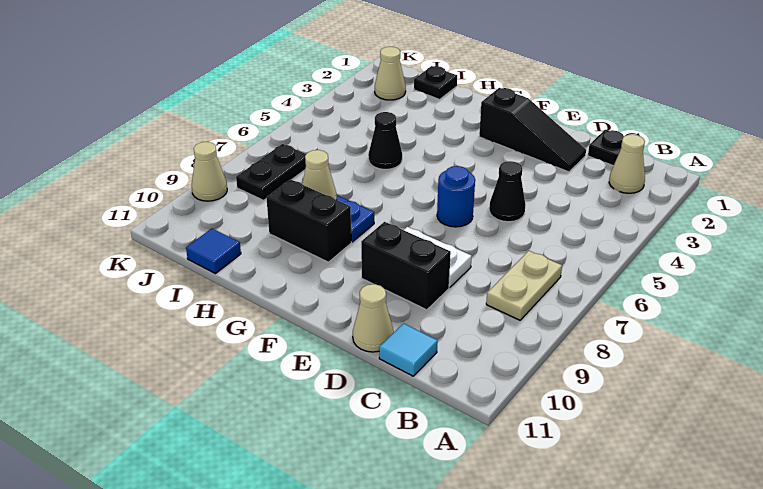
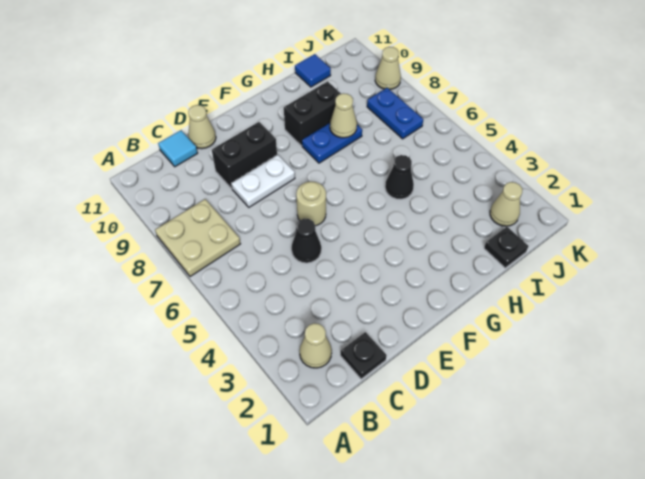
tan 1x2 plate [486,251,562,320] -> tan 2x2 plate [155,199,240,277]
black 1x3 slope [479,88,586,172] -> none
blue 1x1 round brick [437,166,475,227] -> tan 1x1 round brick [296,181,326,226]
black 1x2 plate [236,144,306,200] -> blue 1x2 plate [367,88,423,139]

